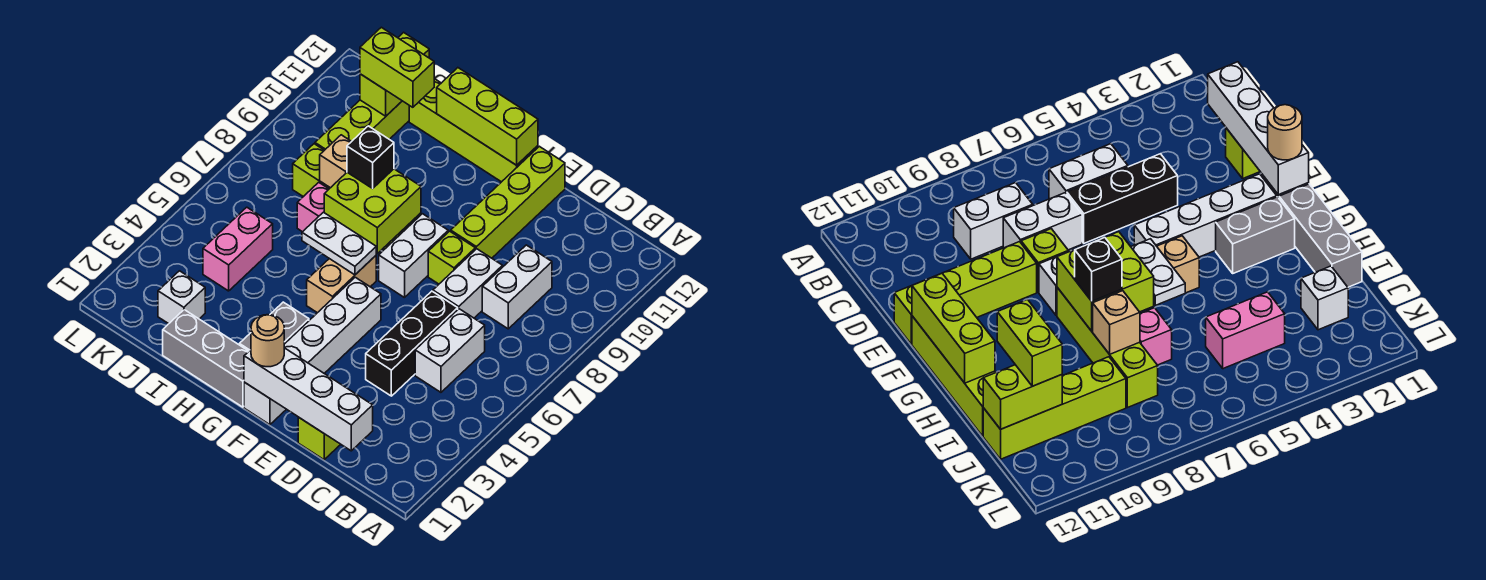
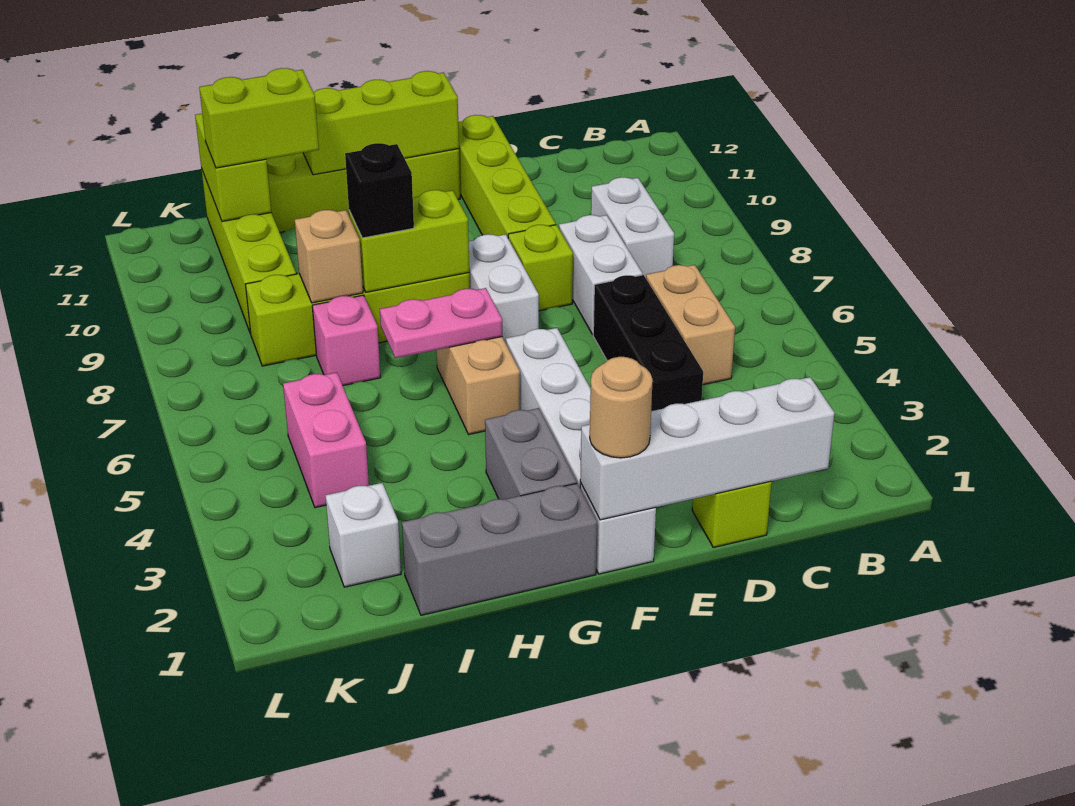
white 1x2 brick [415,309,485,392] -> tan 1x2 brick [646,265,735,385]
white 1x2 plate [302,212,376,275] -> pink 1x2 plate [380,288,502,358]
lime 2x2 brick [324,169,421,253] -> lime 1x2 brick [349,190,469,292]

